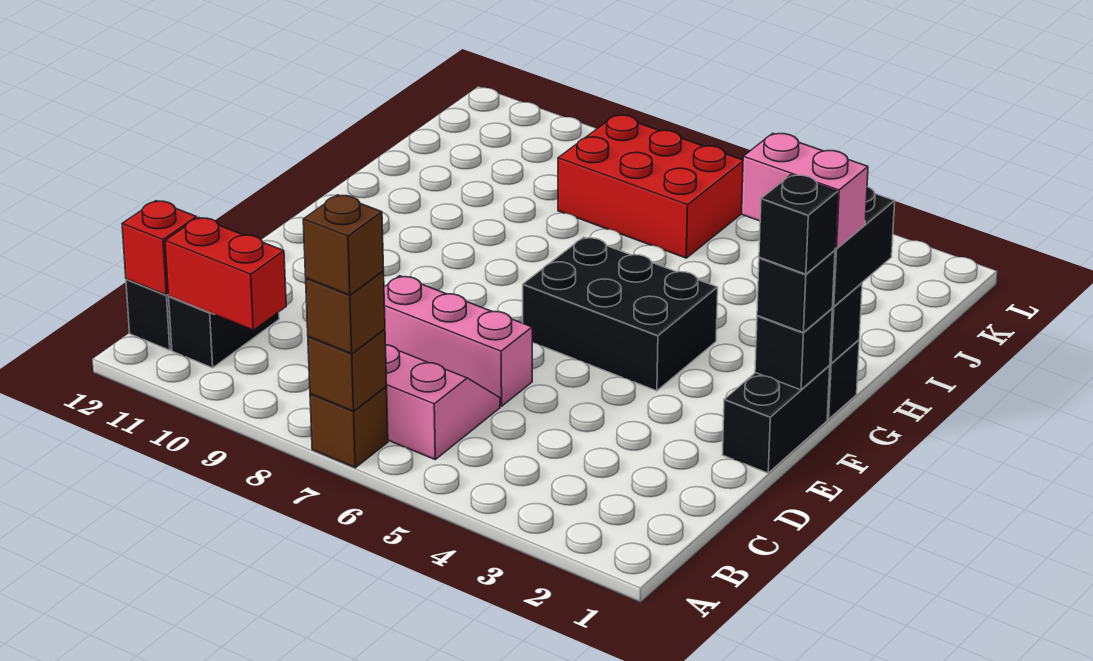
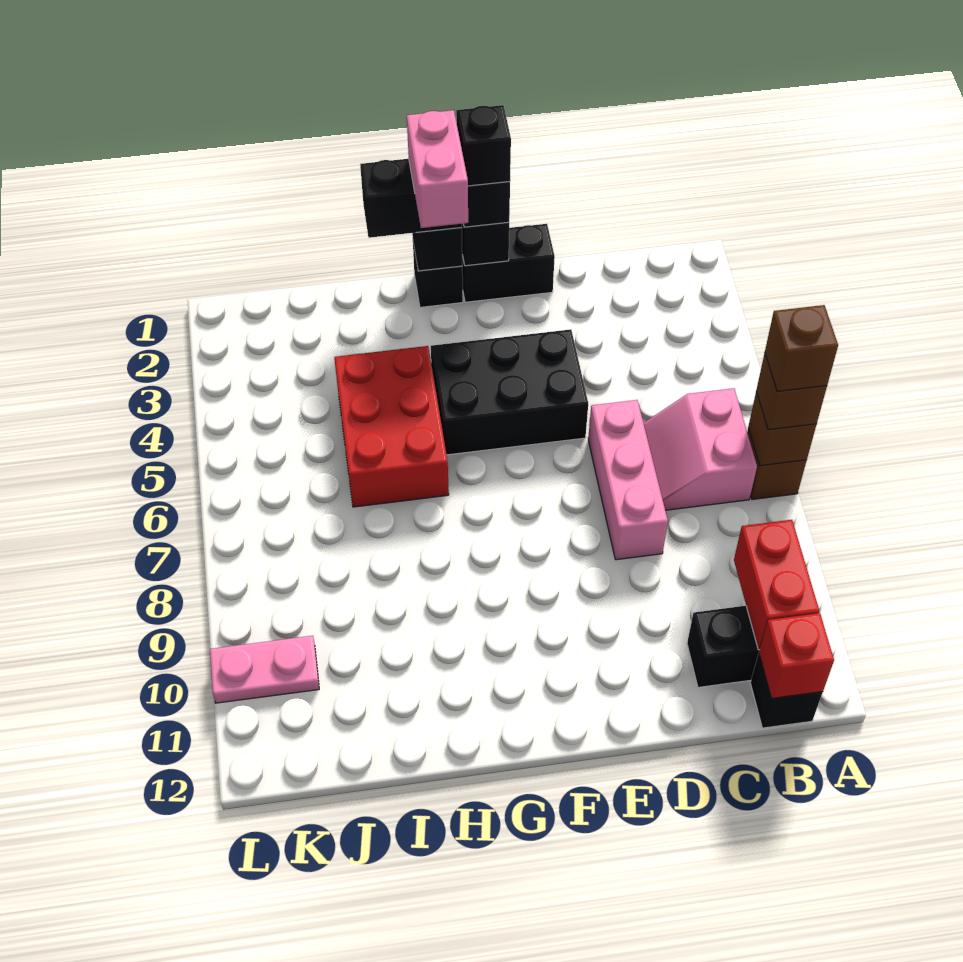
black 2x3 brick [523,237,718,391] -> black 2x3 brick turned to [431,329,588,455]
red 2x3 brick [558,115,743,258] -> red 2x3 brick moved to [334,346,449,507]
none -> pink 1x2 plate [210,636,319,703]

